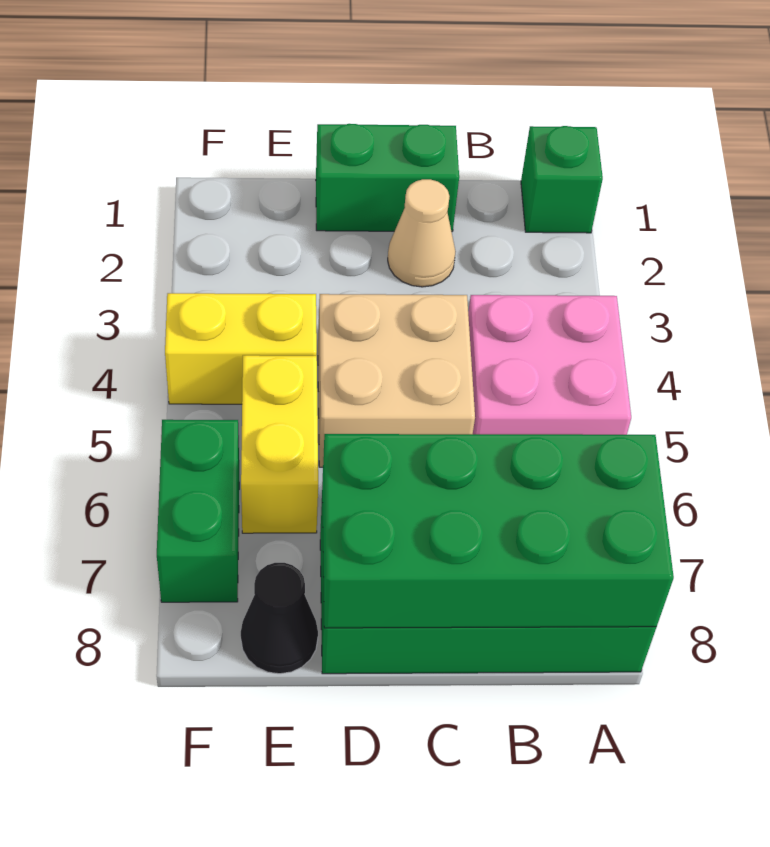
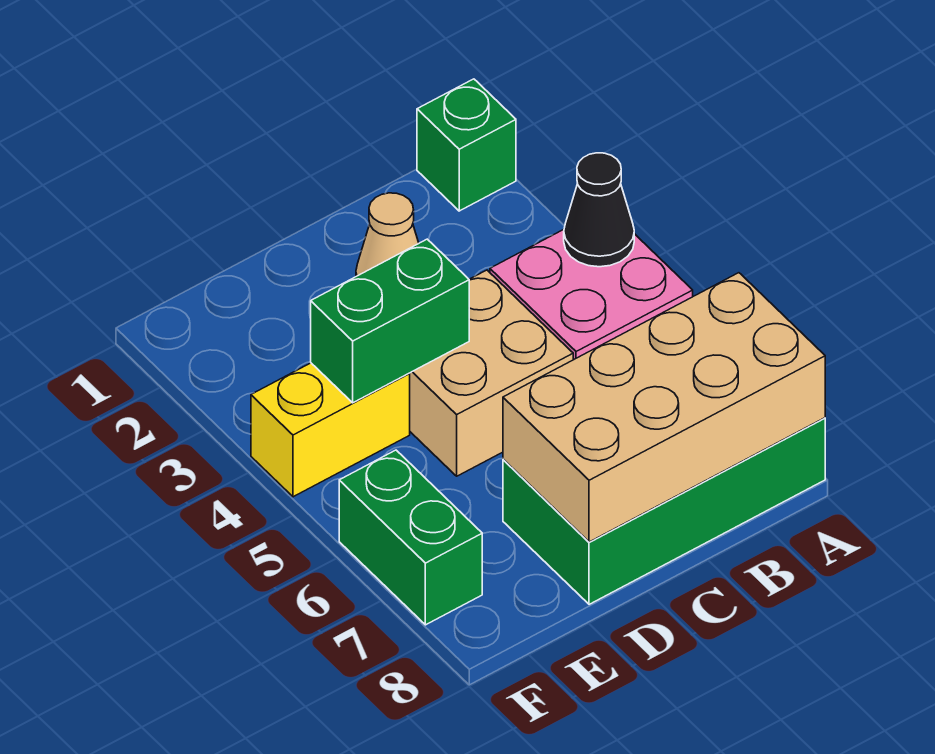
green 2x4 brick [322,434,674,628] -> tan 2x4 brick [503,273,825,542]
green 1x2 brick [316,124,459,232] -> green 1x2 brick moved to [311,239,469,403]
yellow 1x2 brick [241,355,318,533] -> none
black 1x1 cone [241,563,318,674] -> black 1x1 cone moved to [564,153,634,267]

